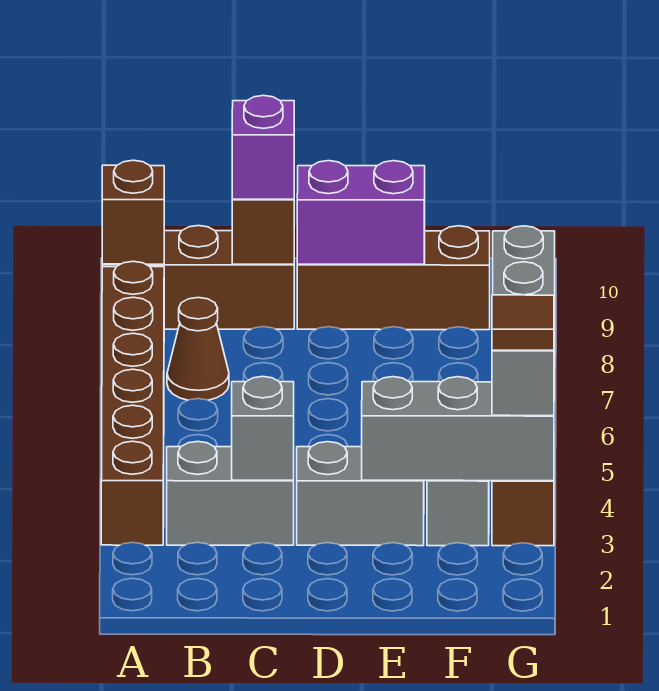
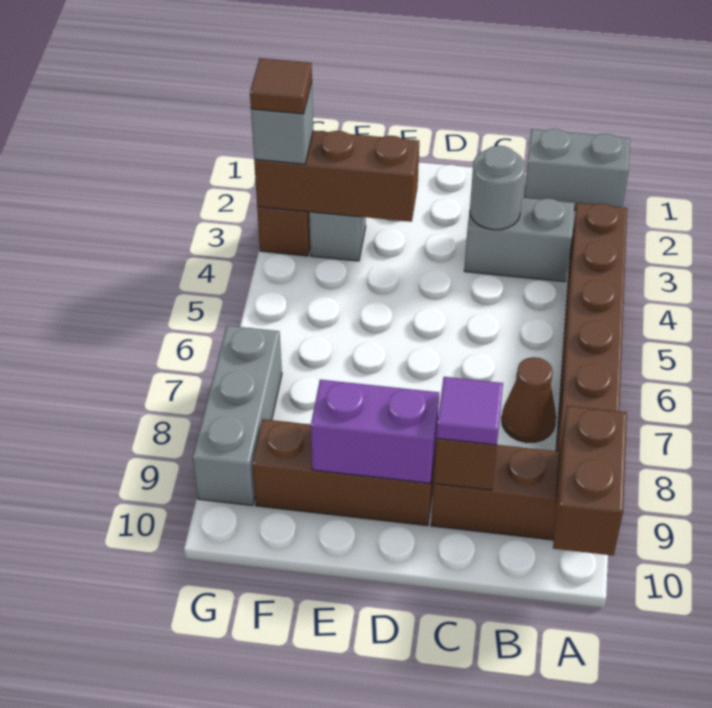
brown 1x1 brick [102,160,164,264] -> brown 1x2 brick [553,406,627,555]
grey 1x1 brick [232,376,294,480] -> grey 1x1 round brick [470,146,525,230]
purple 1x1 brick [232,95,294,199] -> purple 1x1 tile [436,377,503,445]
grey 1x2 brick [297,442,424,546] -> grey 1x2 brick moved to [524,129,630,210]
grey 1x3 brick [362,377,554,481] -> brown 1x3 brick [254,131,419,222]

